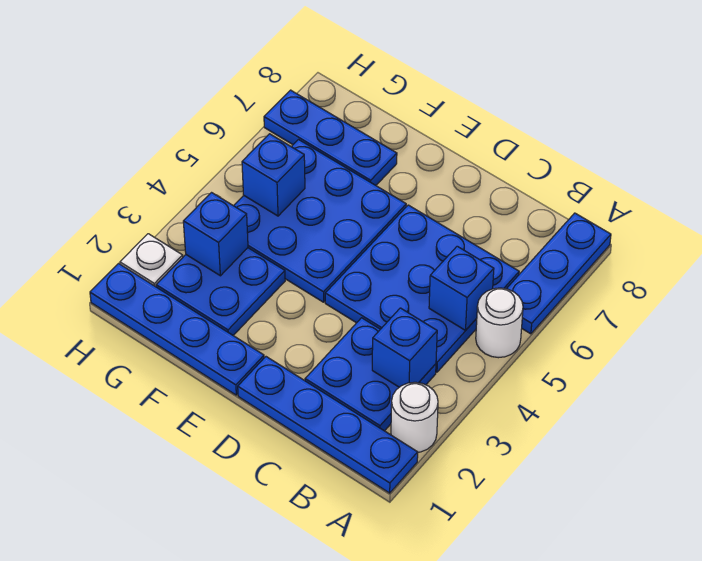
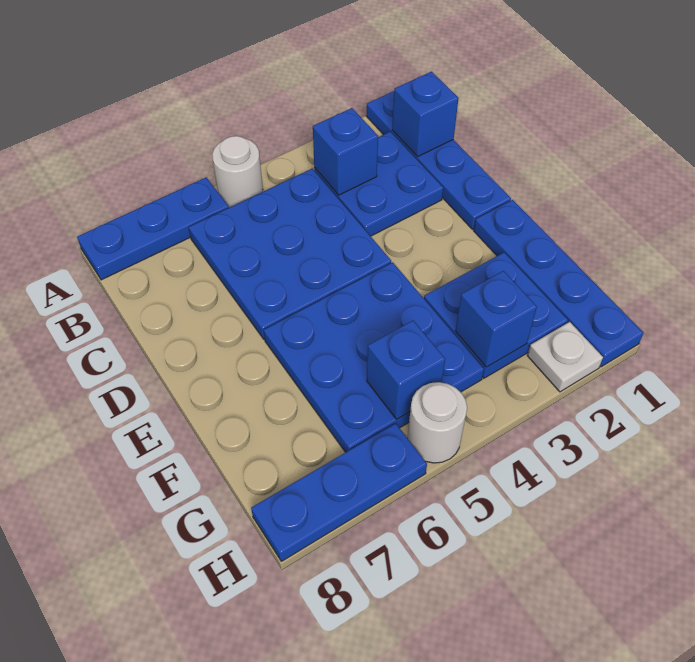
white 1x1 round brick [391,382,438,452] -> white 1x1 round brick moved to [408,382,467,463]
blue 1x1 brick [429,246,494,330] -> blue 1x1 brick moved to [392,72,459,156]
blue 1x3 plate [264,90,397,185] -> blue 1x3 plate turned to [251,423,427,561]

